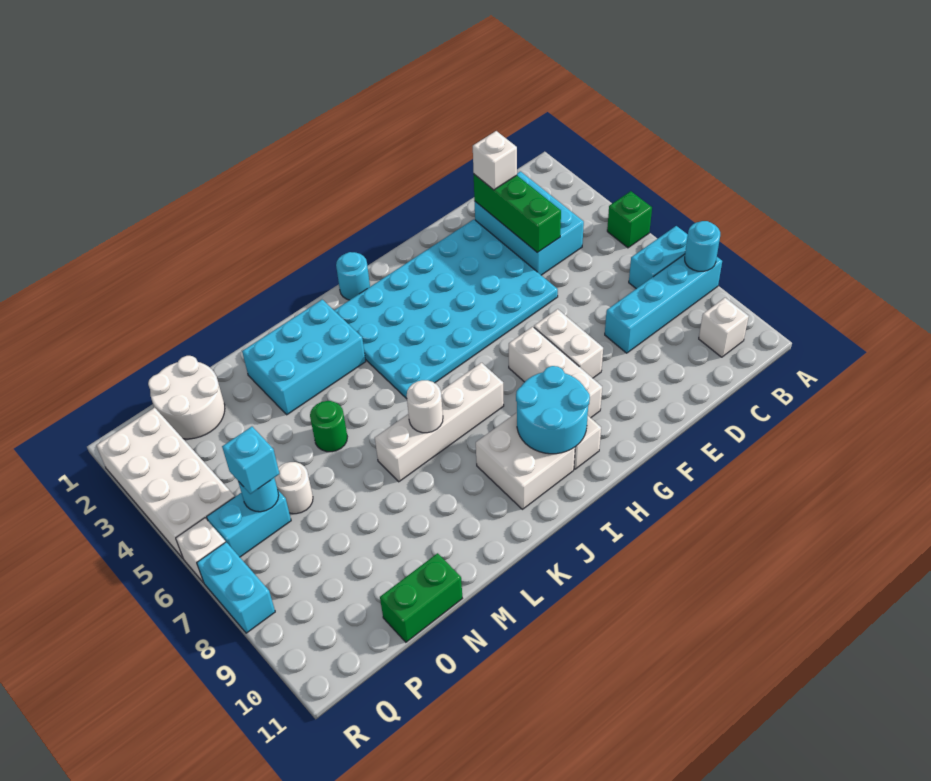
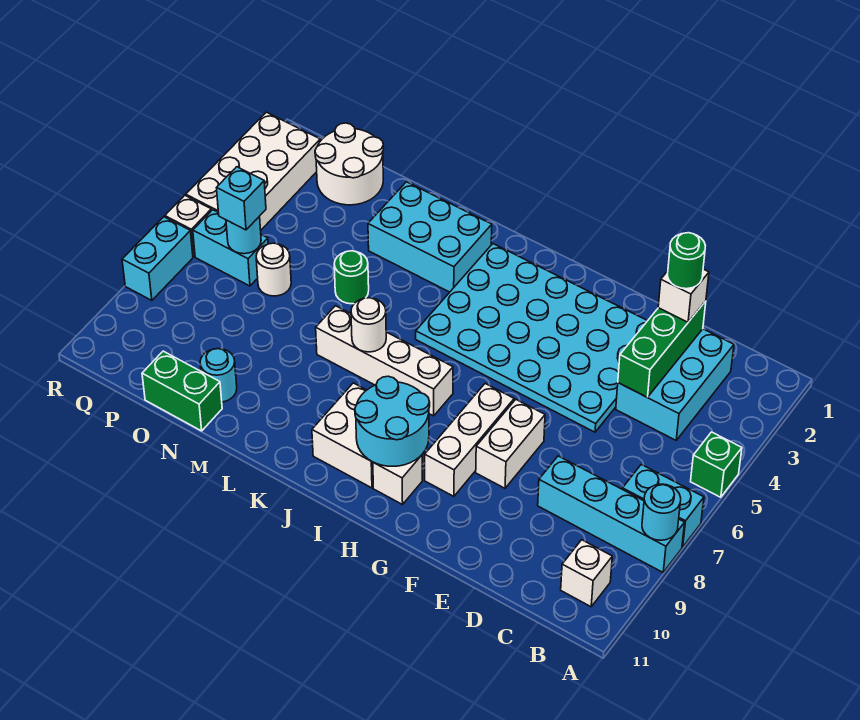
none -> green 1x1 round brick [667,233,705,289]
cyan 1x1 round brick [336,252,370,300] -> cyan 1x1 round brick moved to [200,349,237,402]

